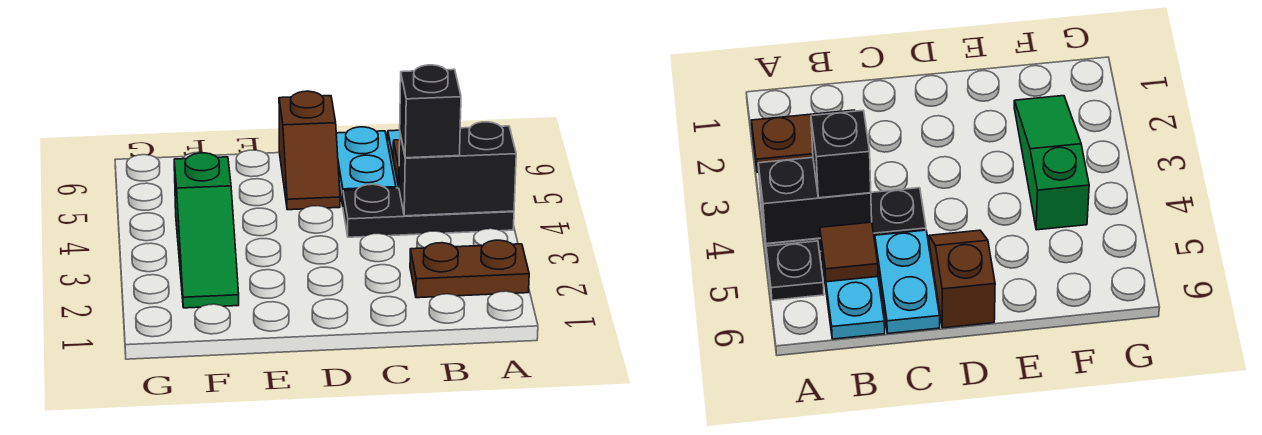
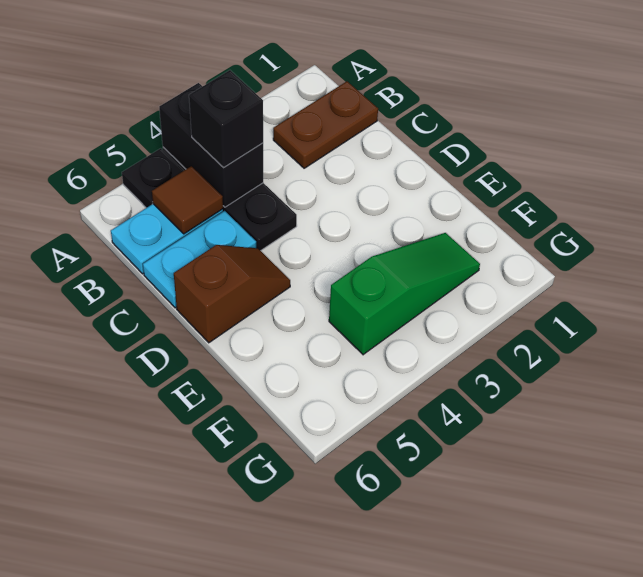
brown 1x2 plate [410,240,529,298] -> brown 1x2 plate turned to [273,81,378,168]

